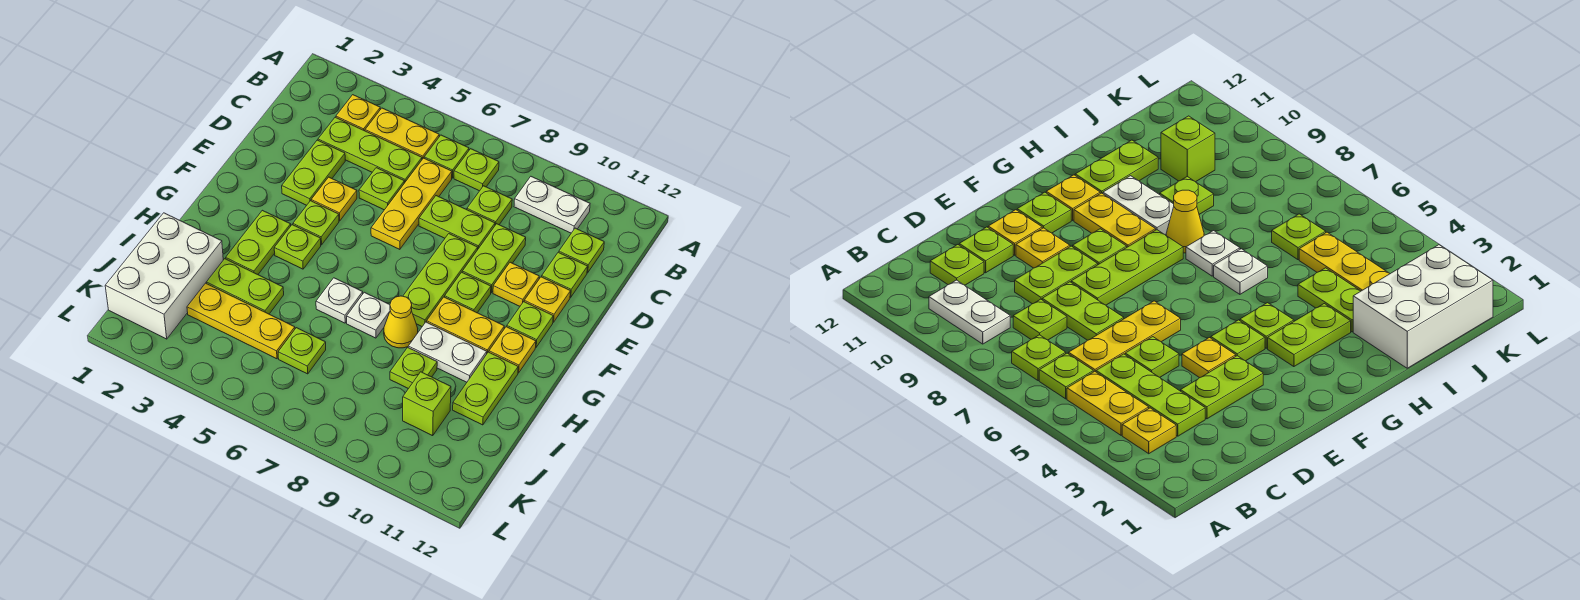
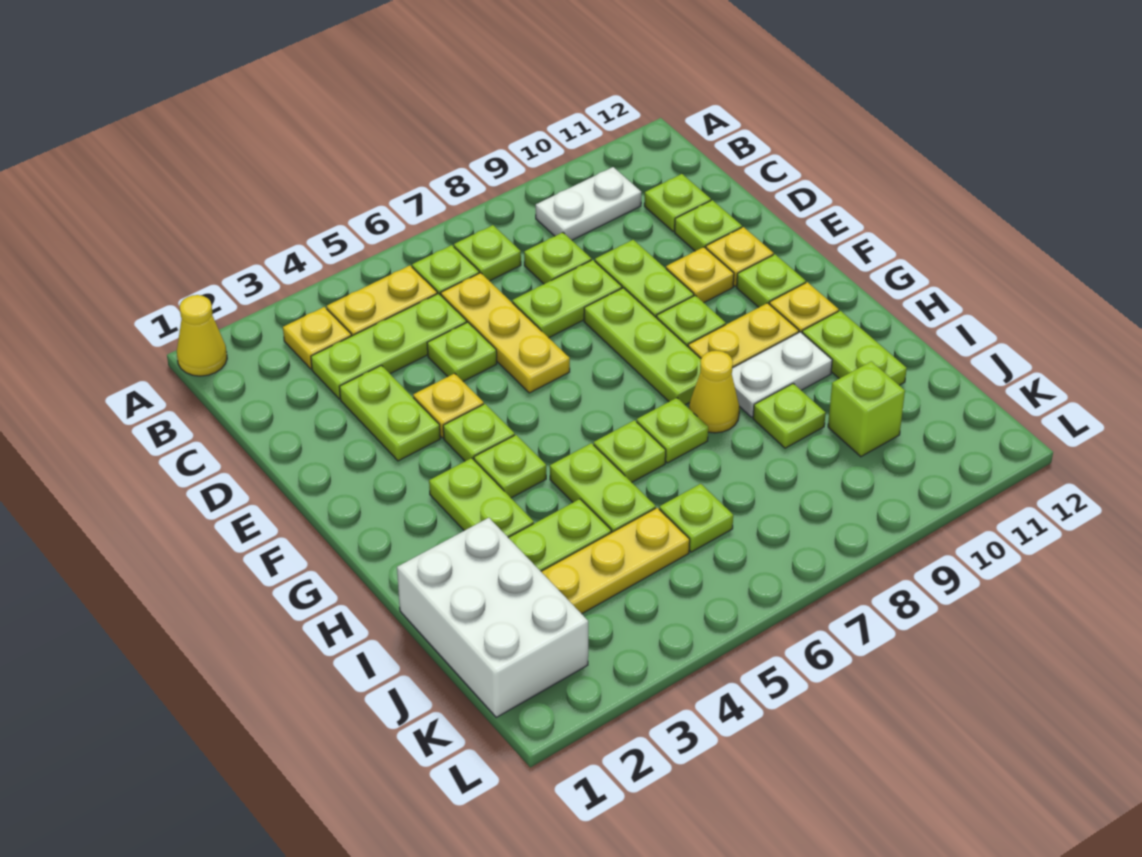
none -> yellow 1x1 cone [177,295,227,376]
none -> lime 1x2 plate [550,443,656,533]
white 1x1 plate [316,278,363,323] -> lime 1x1 plate [594,420,666,482]
white 1x1 plate [347,292,390,338] -> lime 1x1 plate [637,398,708,463]

